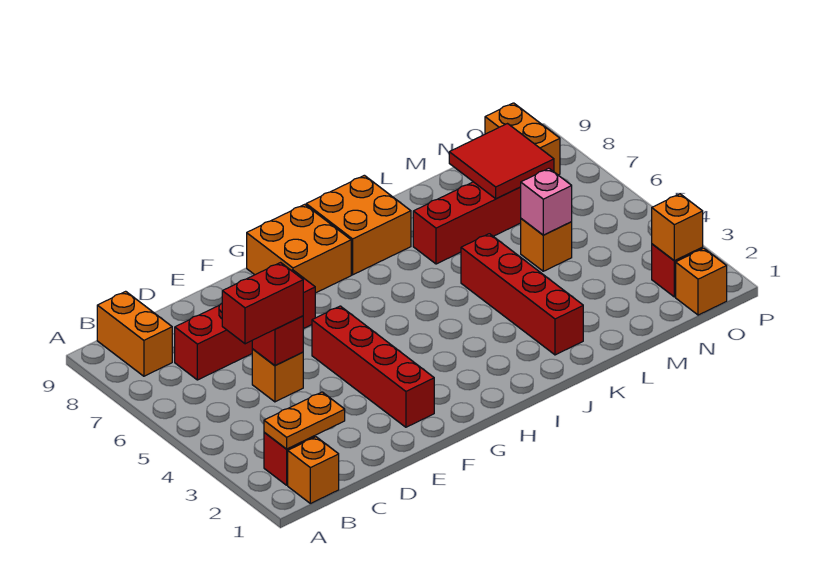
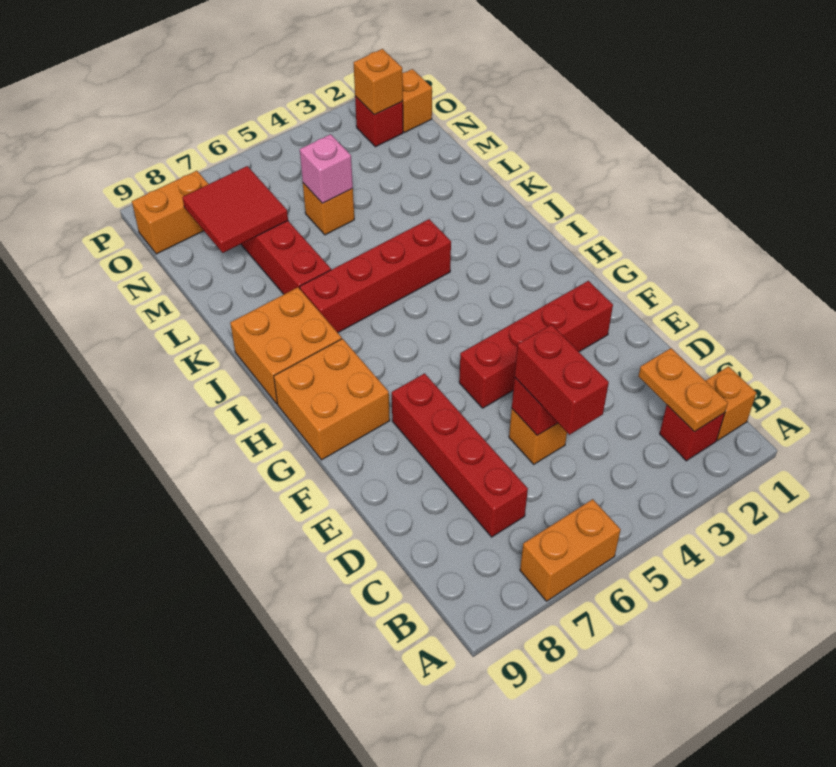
orange 1x2 brick [97,291,172,376] -> orange 1x2 brick moved to [520,499,621,601]
red 1x4 brick [461,234,583,355] -> red 1x4 brick moved to [300,219,451,333]

